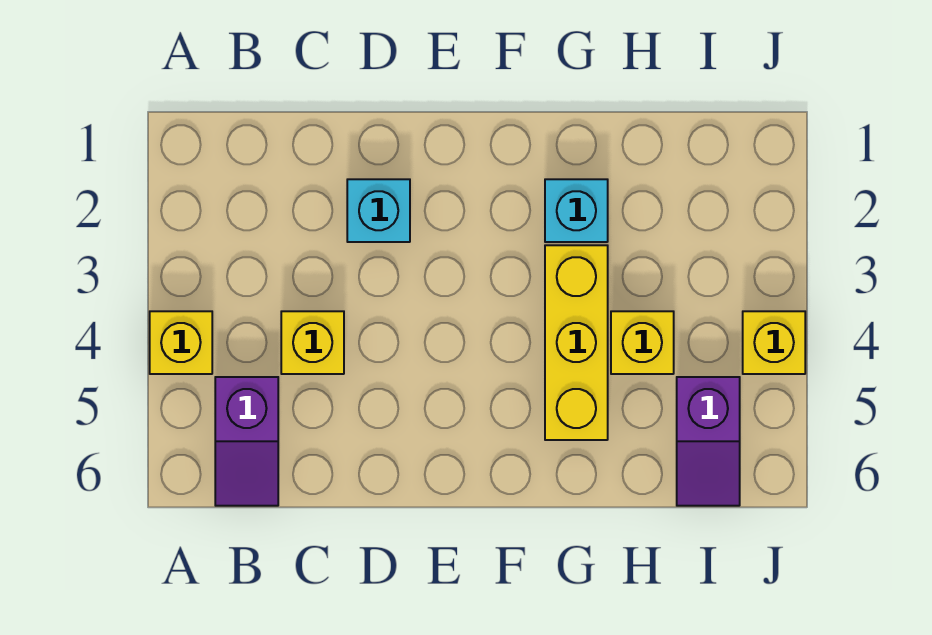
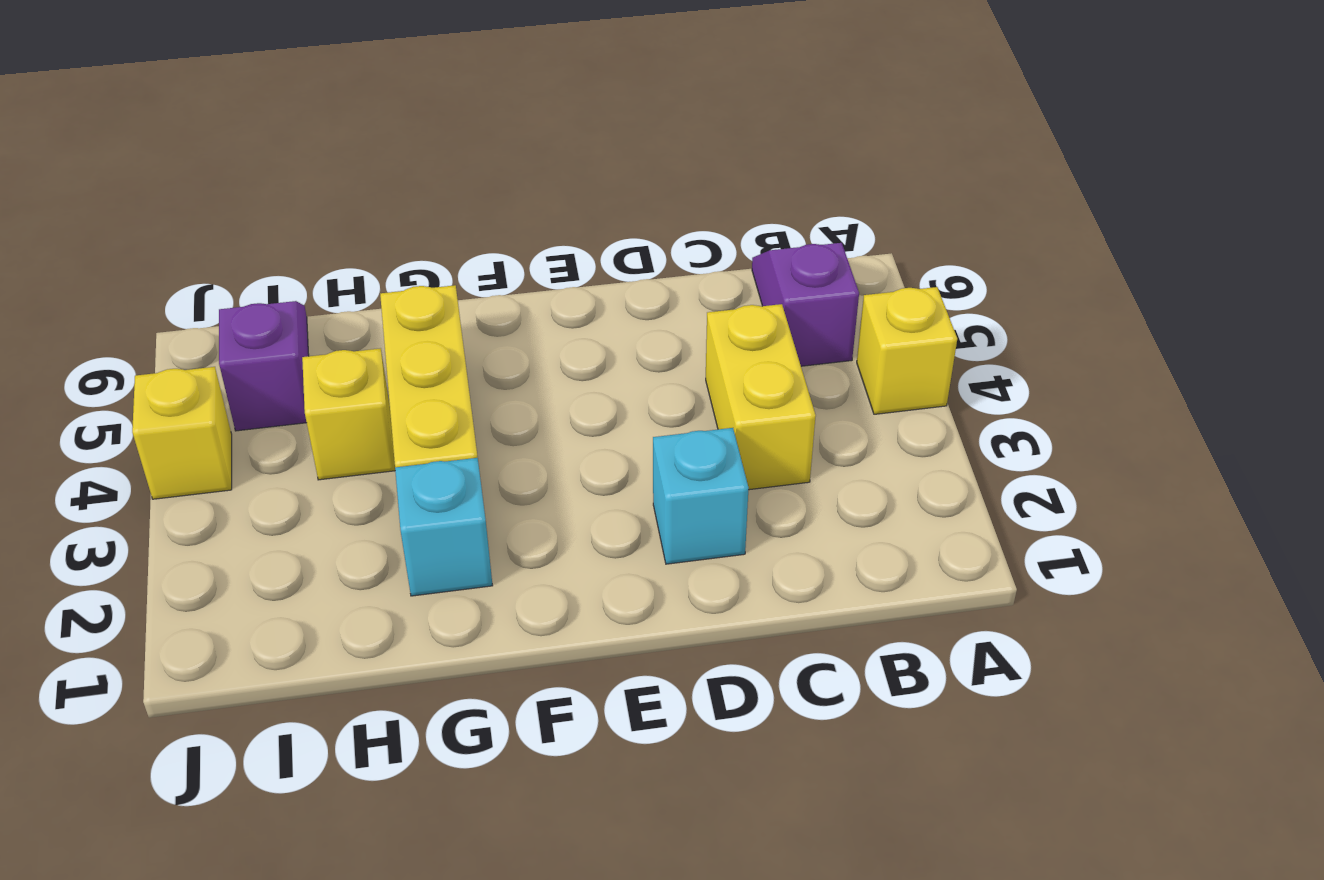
yellow 1x1 brick [281,311,344,374] -> yellow 1x2 brick [706,304,816,490]

